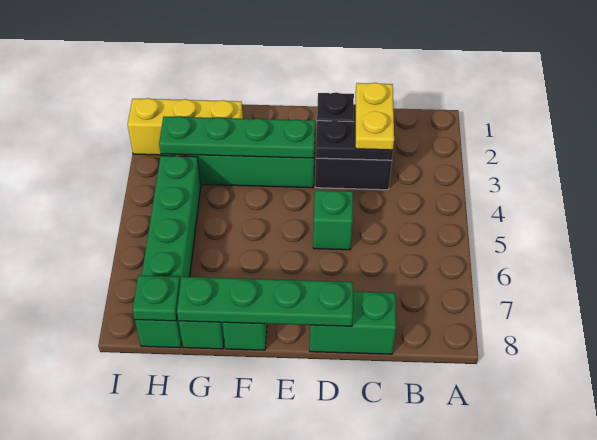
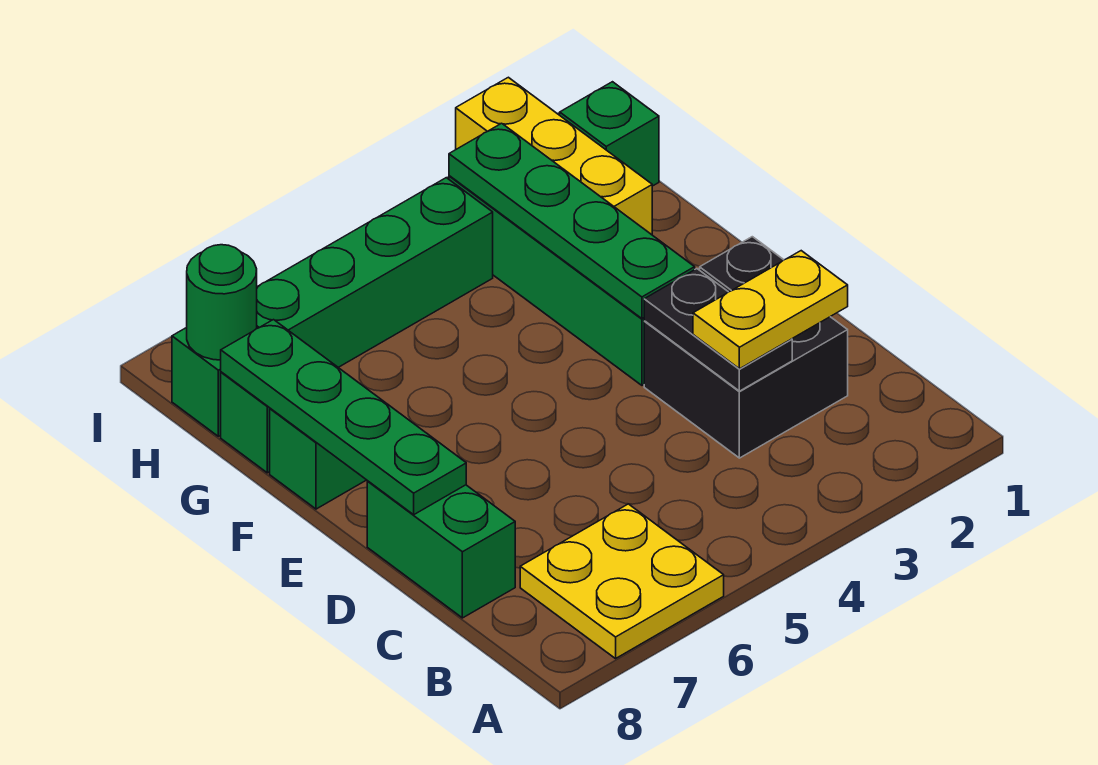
none -> yellow 2x2 plate [520,504,724,659]
green 1x1 brick [313,190,353,250] -> green 1x1 brick moved to [560,82,659,186]
green 1x1 plate [133,275,180,321] -> green 1x1 round brick [187,245,257,360]

